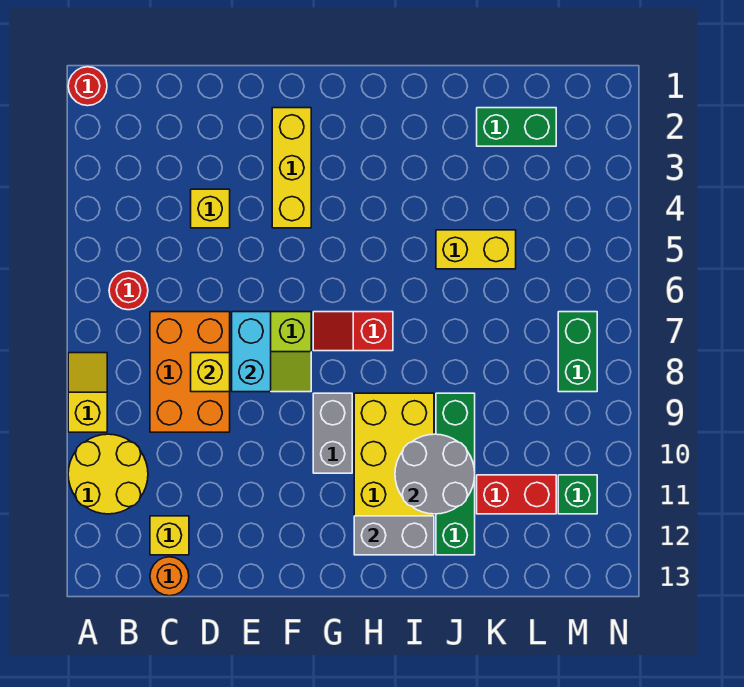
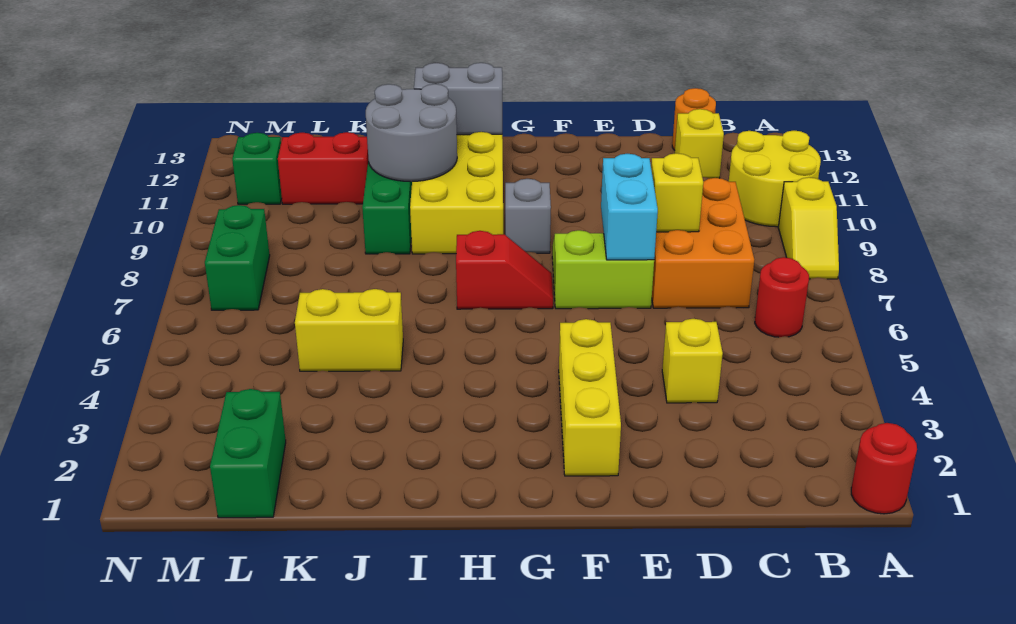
grey 1x2 brick [313,393,352,473] -> grey 1x1 brick [505,179,551,253]
green 1x2 brick [477,108,556,146] -> green 1x2 brick turned to [210,389,286,518]

